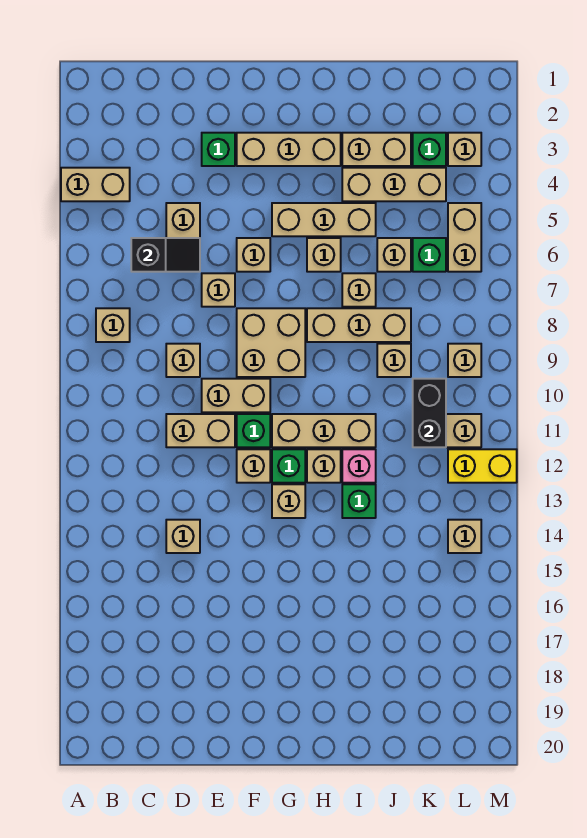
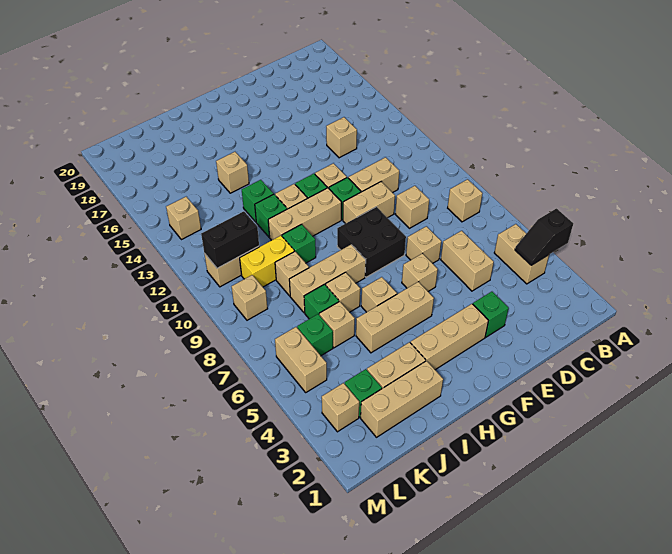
tan 1x2 brick [61,168,130,201] -> tan 1x2 brick turned to [494,224,549,284]
black 1x2 slope [131,238,200,272] -> black 1x2 slope moved to [515,209,573,265]
tan 2x2 brick [237,308,305,377] -> black 2x2 brick [337,207,406,277]
tan 1x1 brick [272,484,305,518] -> tan 1x1 brick moved to [216,152,249,193]
tan 1x3 brick [342,168,446,201] -> tan 1x3 brick moved to [361,361,443,437]
none -> green 1x1 brick [282,224,316,263]
pink 1x1 brick [342,449,376,483] -> green 1x1 brick [255,194,287,237]
none -> green 1x1 brick [304,284,339,319]
black 1x2 brick [413,379,446,447] -> black 1x2 brick turned to [201,211,259,268]
yellow 1x2 brick [448,449,517,483] -> yellow 1x2 brick moved to [240,236,295,287]

